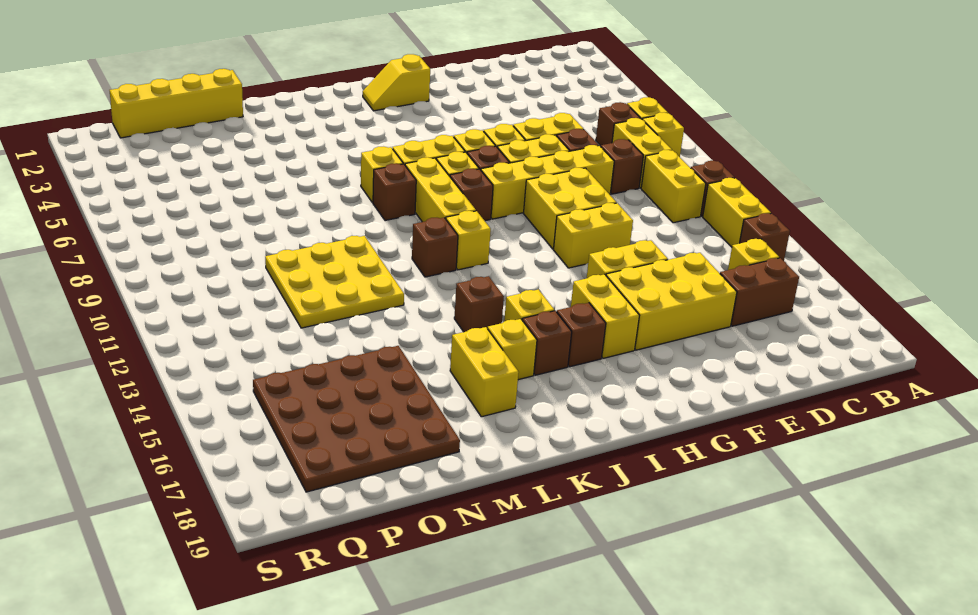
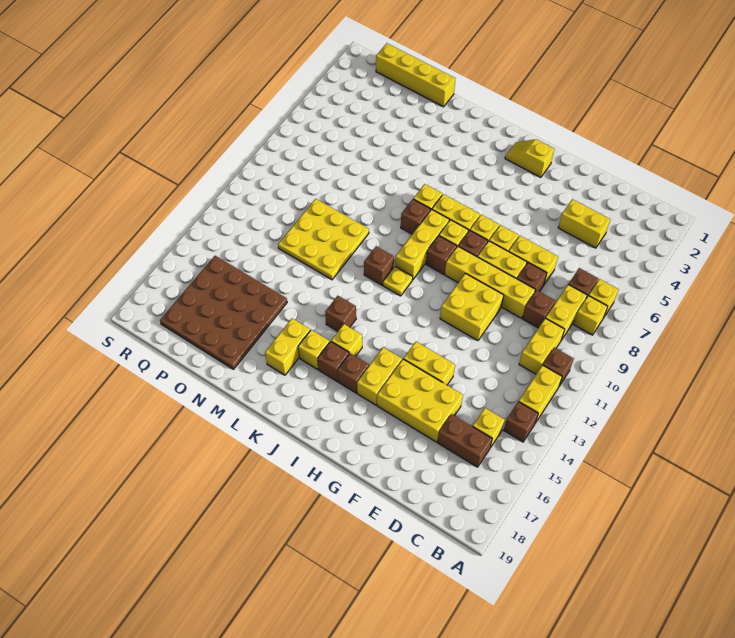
yellow 1x2 brick [554,203,633,268] -> yellow 1x2 brick moved to [558,199,610,248]
yellow 1x1 brick [446,211,491,270] -> yellow 1x1 plate [383,266,413,296]

